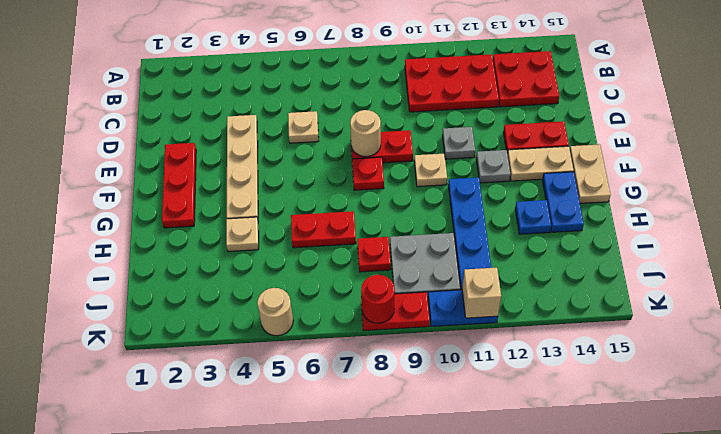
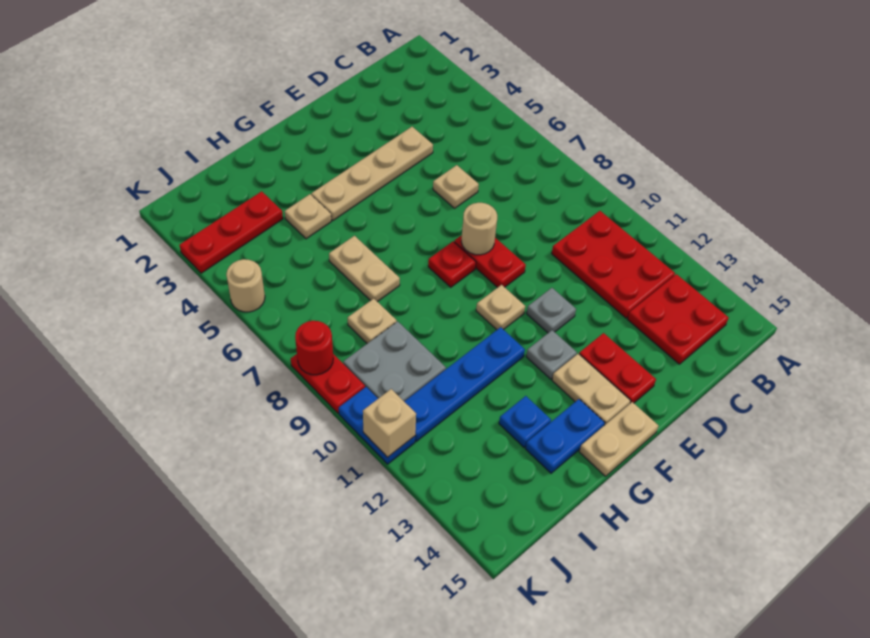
red 1x3 plate [162,143,196,228] -> red 1x3 plate moved to [179,191,283,273]
red 1x2 plate [291,211,356,248] -> tan 1x2 plate [329,236,400,302]
red 1x1 plate [357,237,391,272] -> tan 1x1 plate [348,299,397,343]

